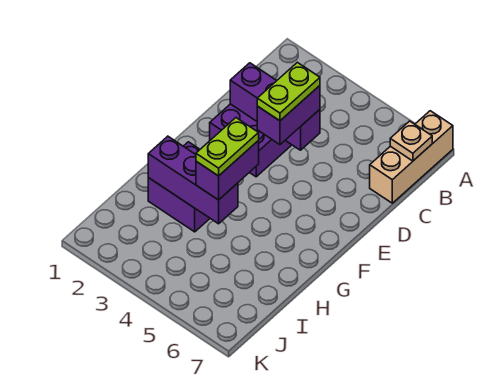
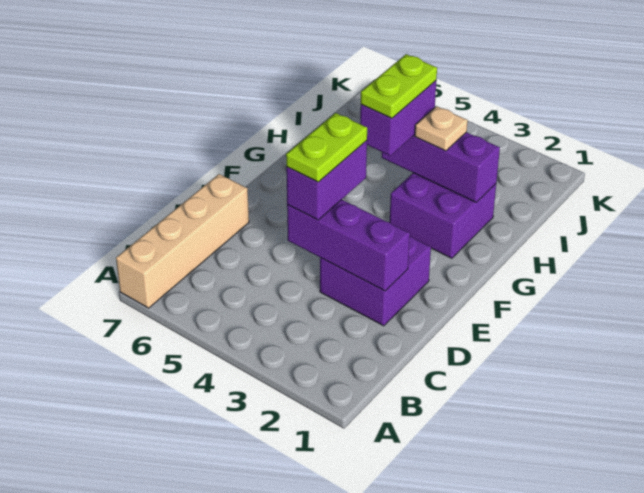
tan 1x3 brick [370,111,453,203] -> tan 1x4 brick [116,174,249,308]
tan 1x1 plate [390,121,432,161] -> tan 1x1 plate moved to [415,106,468,151]

